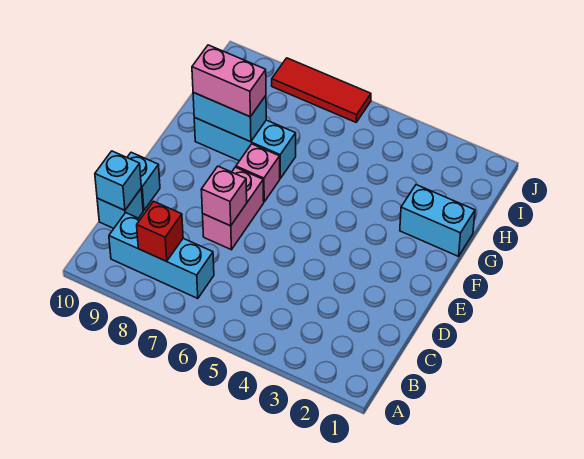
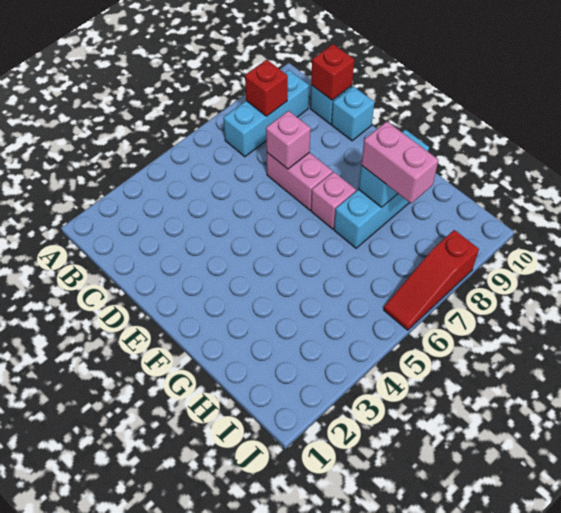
cyan 1x1 brick [95,151,141,210] -> red 1x1 brick [311,44,354,100]
cyan 1x2 brick [400,185,475,256] -> none
pink 1x2 brick [192,45,266,117] -> pink 1x2 brick turned to [361,122,438,203]
red 1x3 tile [272,58,371,122] -> red 1x3 slope [384,230,479,330]

